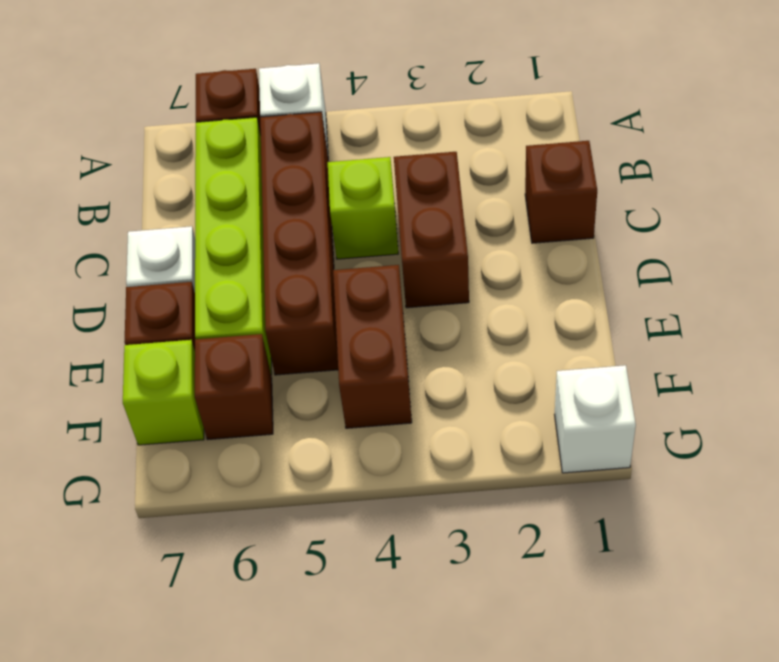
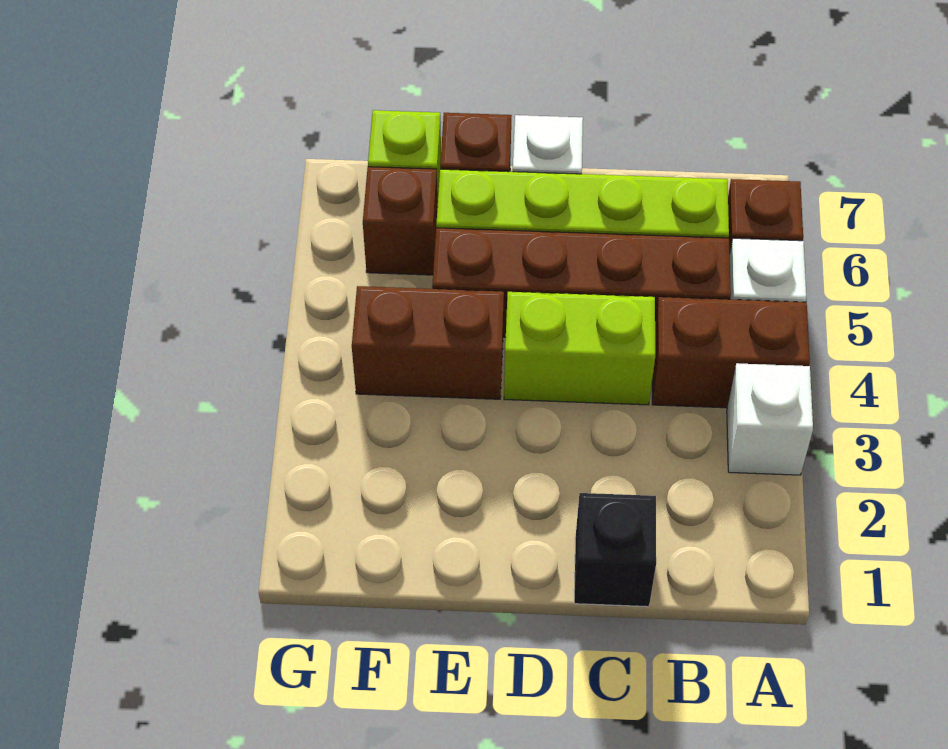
brown 1x1 brick [525,141,597,243] -> black 1x1 brick [574,493,656,607]
brown 1x2 brick [394,152,469,308] -> brown 1x2 brick moved to [652,297,810,408]
lime 1x1 brick [328,157,398,259] -> lime 1x2 brick [504,292,655,405]
white 1x1 brick [555,365,636,473] -> white 1x1 brick moved to [727,363,813,475]

